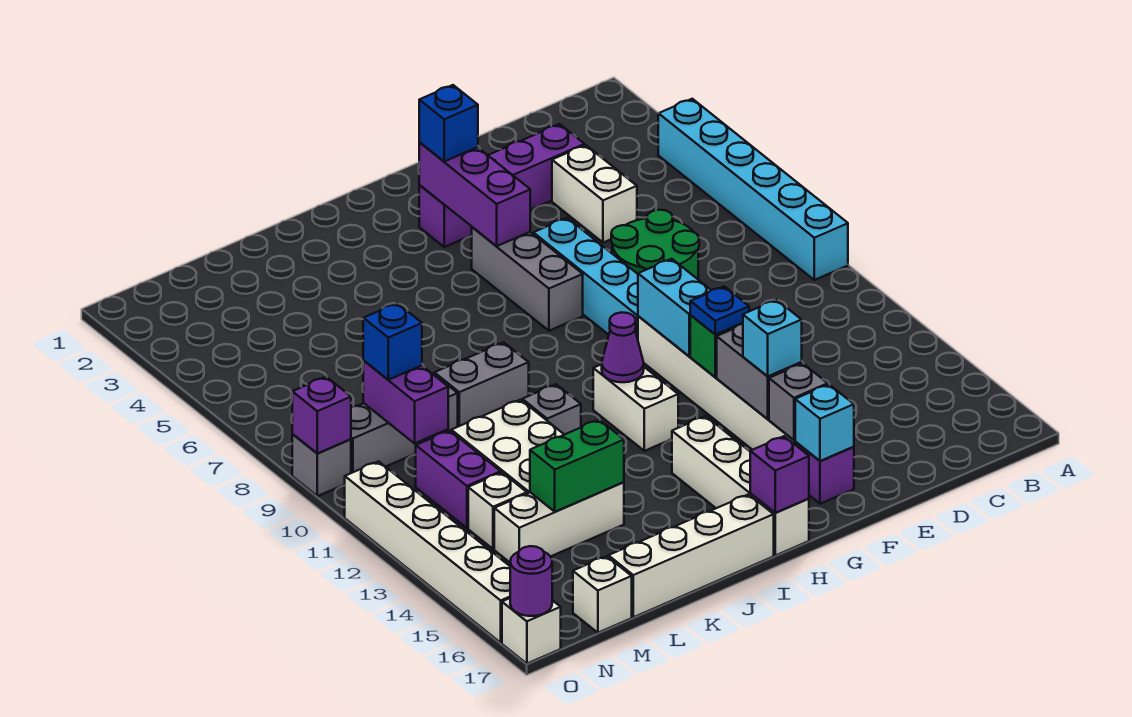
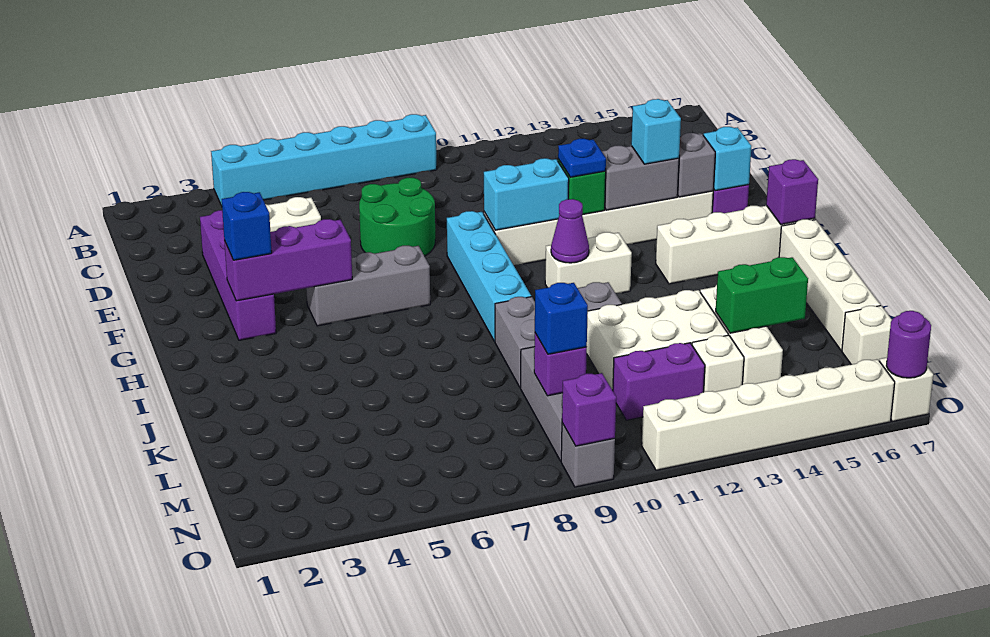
cyan 1x4 brick [533,218,638,339] -> cyan 1x4 brick turned to [447,211,531,342]
green 1x2 brick [530,420,624,512] -> green 1x2 brick turned to [716,257,808,333]
purple 1x2 brick [363,361,448,443] -> purple 1x1 brick [534,333,587,396]

